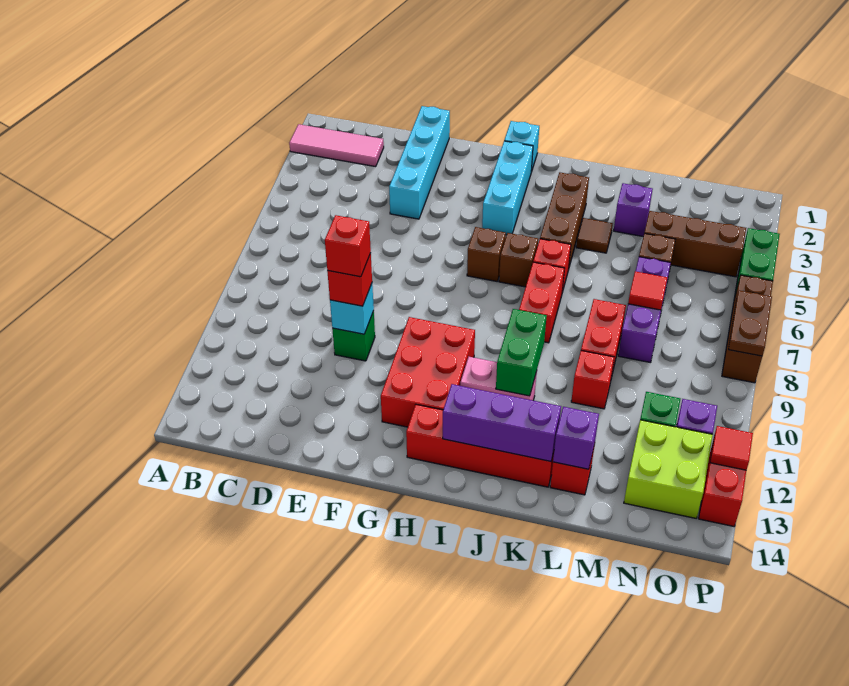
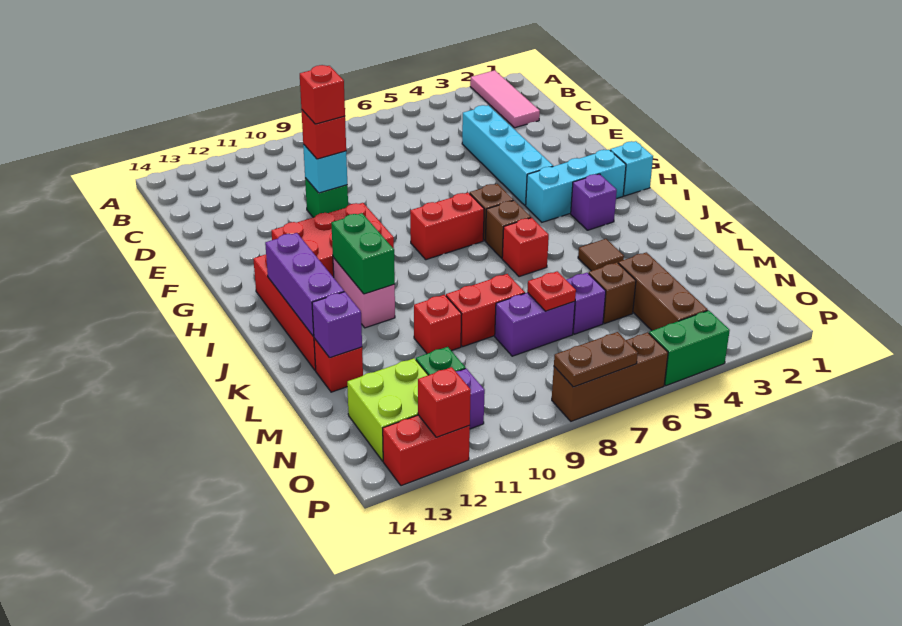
cyan 1x4 brick [389,106,450,219] -> cyan 1x4 brick turned to [462,105,553,206]
brown 1x3 brick [540,172,589,270] -> none
red 1x2 brick [519,262,565,343] -> red 1x2 brick moved to [410,193,484,260]
green 1x2 brick [496,309,547,396] -> green 1x2 brick turned to [331,213,395,294]
purple 1x1 brick [614,183,653,236] -> purple 1x1 brick moved to [571,174,617,230]
red 1x1 tile [628,271,668,310] -> red 1x1 plate [527,271,576,311]
red 1x1 tile [710,426,753,470] -> red 1x1 brick [418,367,471,437]

